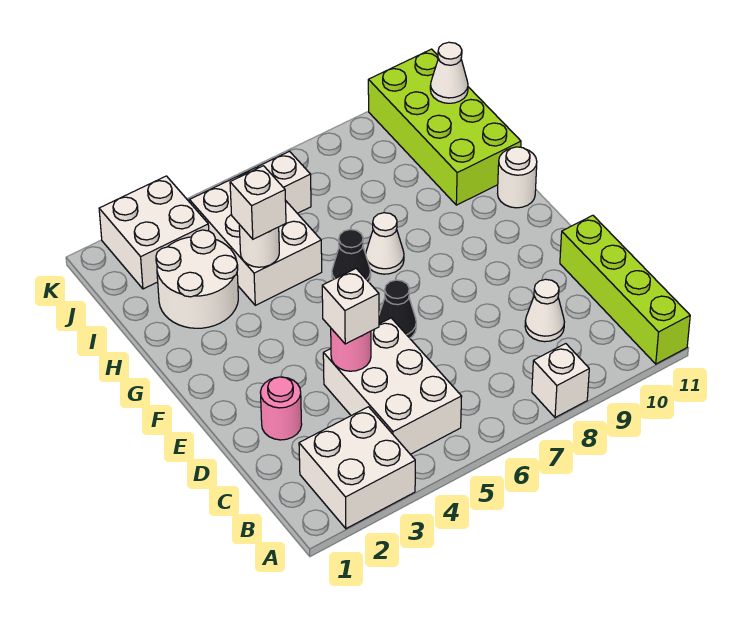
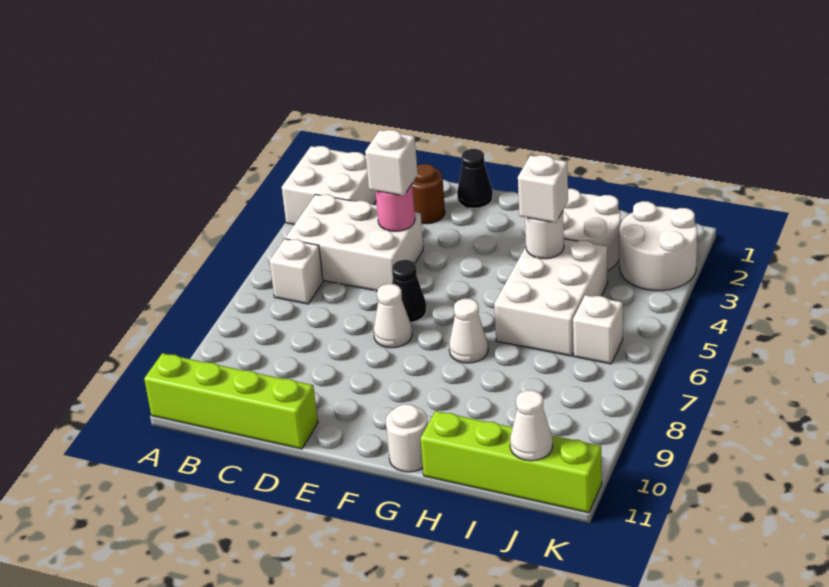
white 1x1 brick [532,344,589,418] -> white 1x1 brick moved to [270,239,323,304]
white 1x1 cone [525,279,564,342] -> white 1x1 cone moved to [374,284,412,348]
pink 1x1 round brick [260,377,302,440] -> brown 1x1 round brick [412,164,445,224]
black 1x1 cone [332,229,371,282] -> black 1x1 cone moved to [457,149,493,208]
white 2x3 brick [190,168,322,305] -> white 2x3 brick turned to [494,239,608,356]
lime 2x4 brick [368,49,521,205] -> lime 1x4 brick [421,411,602,513]
white 2x2 brick [99,176,209,289] -> white 2x2 round brick [619,201,697,291]

